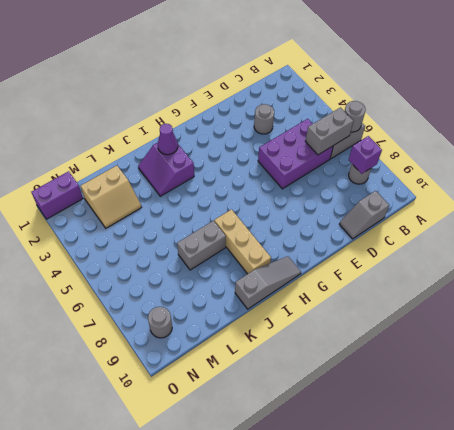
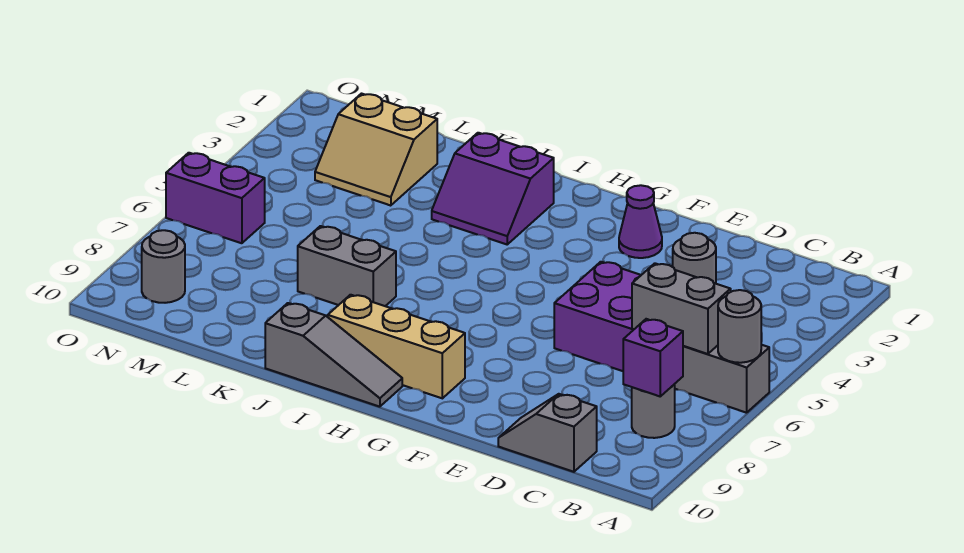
purple 2x2 slope [138,143,194,196] -> purple 2x2 slope turned to [432,133,554,244]
purple 1x1 cone [158,124,178,155] -> purple 1x1 cone moved to [619,185,662,258]
tan 1x3 brick [214,209,271,274] -> tan 1x3 brick turned to [328,295,465,398]
purple 1x2 brick [31,171,83,219] -> purple 1x2 brick moved to [166,153,265,243]

